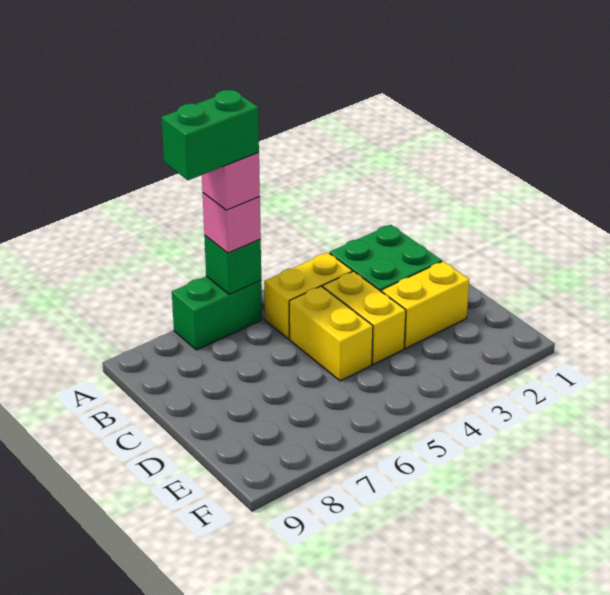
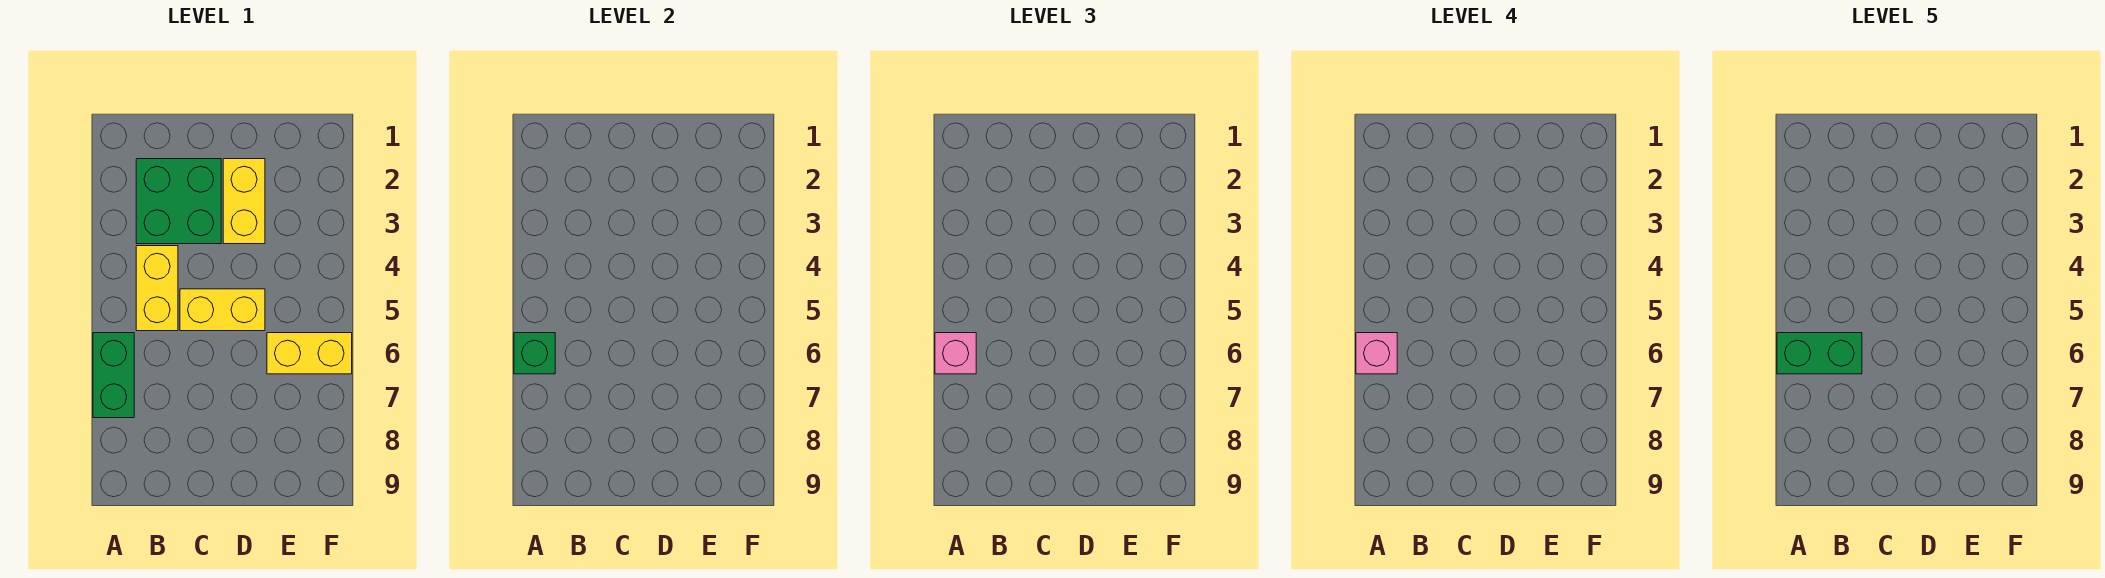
green 1x2 brick [161,90,259,180] -> green 1x2 brick turned to [1777,333,1862,374]
yellow 1x2 brick [323,271,406,364] -> yellow 1x2 brick moved to [267,333,352,374]

